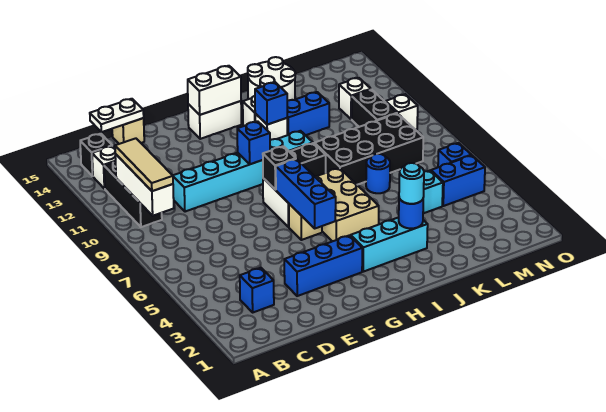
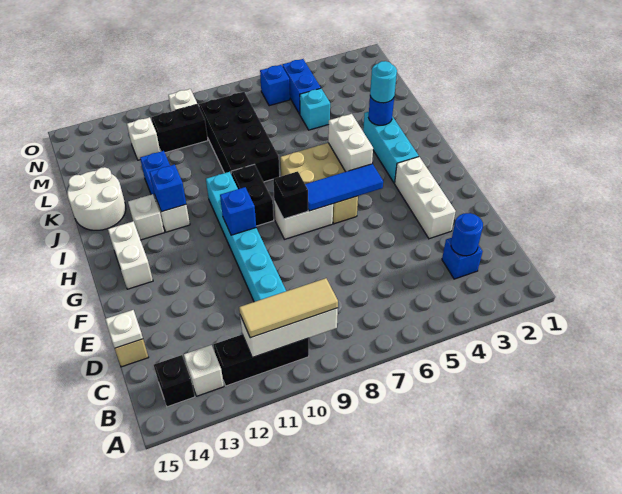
white 1x2 plate [90,99,144,132] -> white 1x1 plate [105,310,143,348]
blue 1x3 brick [284,235,362,296] -> white 1x3 brick [395,157,456,239]
blue 1x3 brick [276,159,336,228] -> blue 1x3 tile [305,164,383,211]
white 1x2 brick [188,66,241,115] -> white 1x2 brick moved to [328,114,373,172]
blue 1x1 round brick [366,154,390,193] -> blue 1x1 round brick moved to [451,213,483,256]

